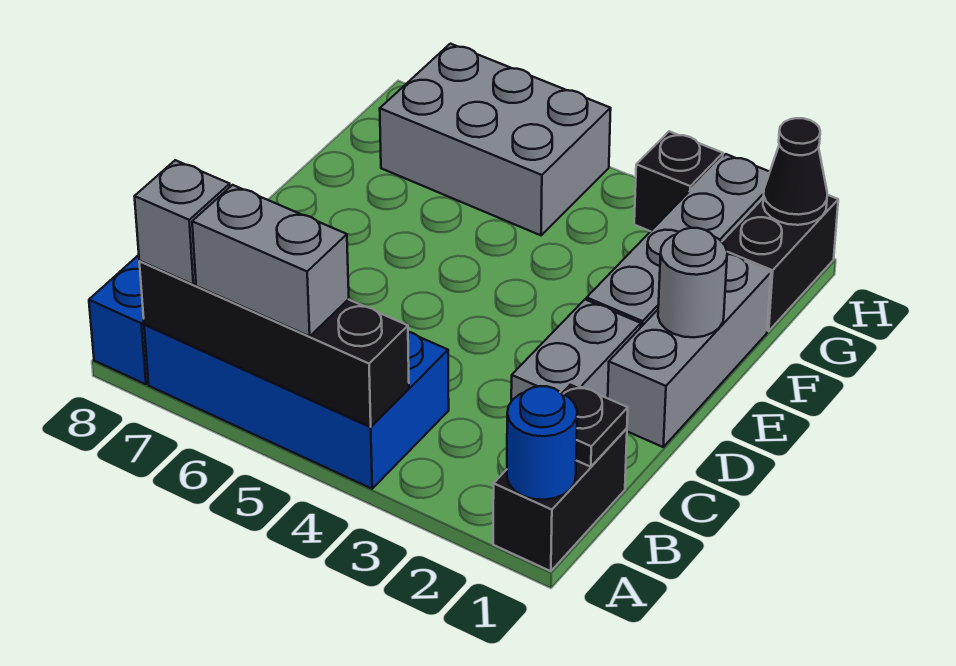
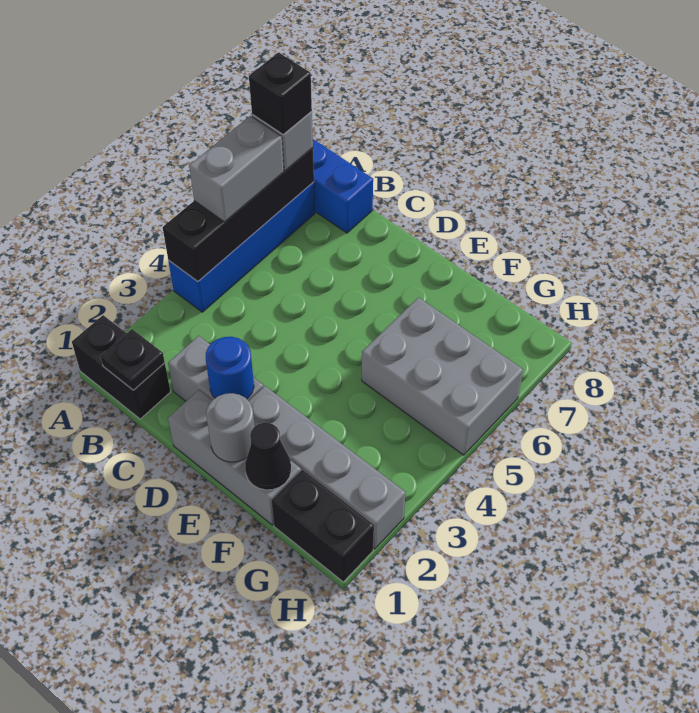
blue 1x1 round brick [507,386,577,500] -> blue 1x1 round brick moved to [206,337,254,399]
blue 2x4 brick [144,324,449,489] -> blue 1x4 brick [168,182,315,312]
grey 2x3 brick [380,44,611,235] -> grey 2x3 brick turned to [362,298,523,455]
black 1x1 cone [763,118,827,225] -> black 1x1 cone moved to [245,423,291,490]
black 1x1 brick [634,131,723,231] -> black 1x1 brick moved to [249,52,312,135]

